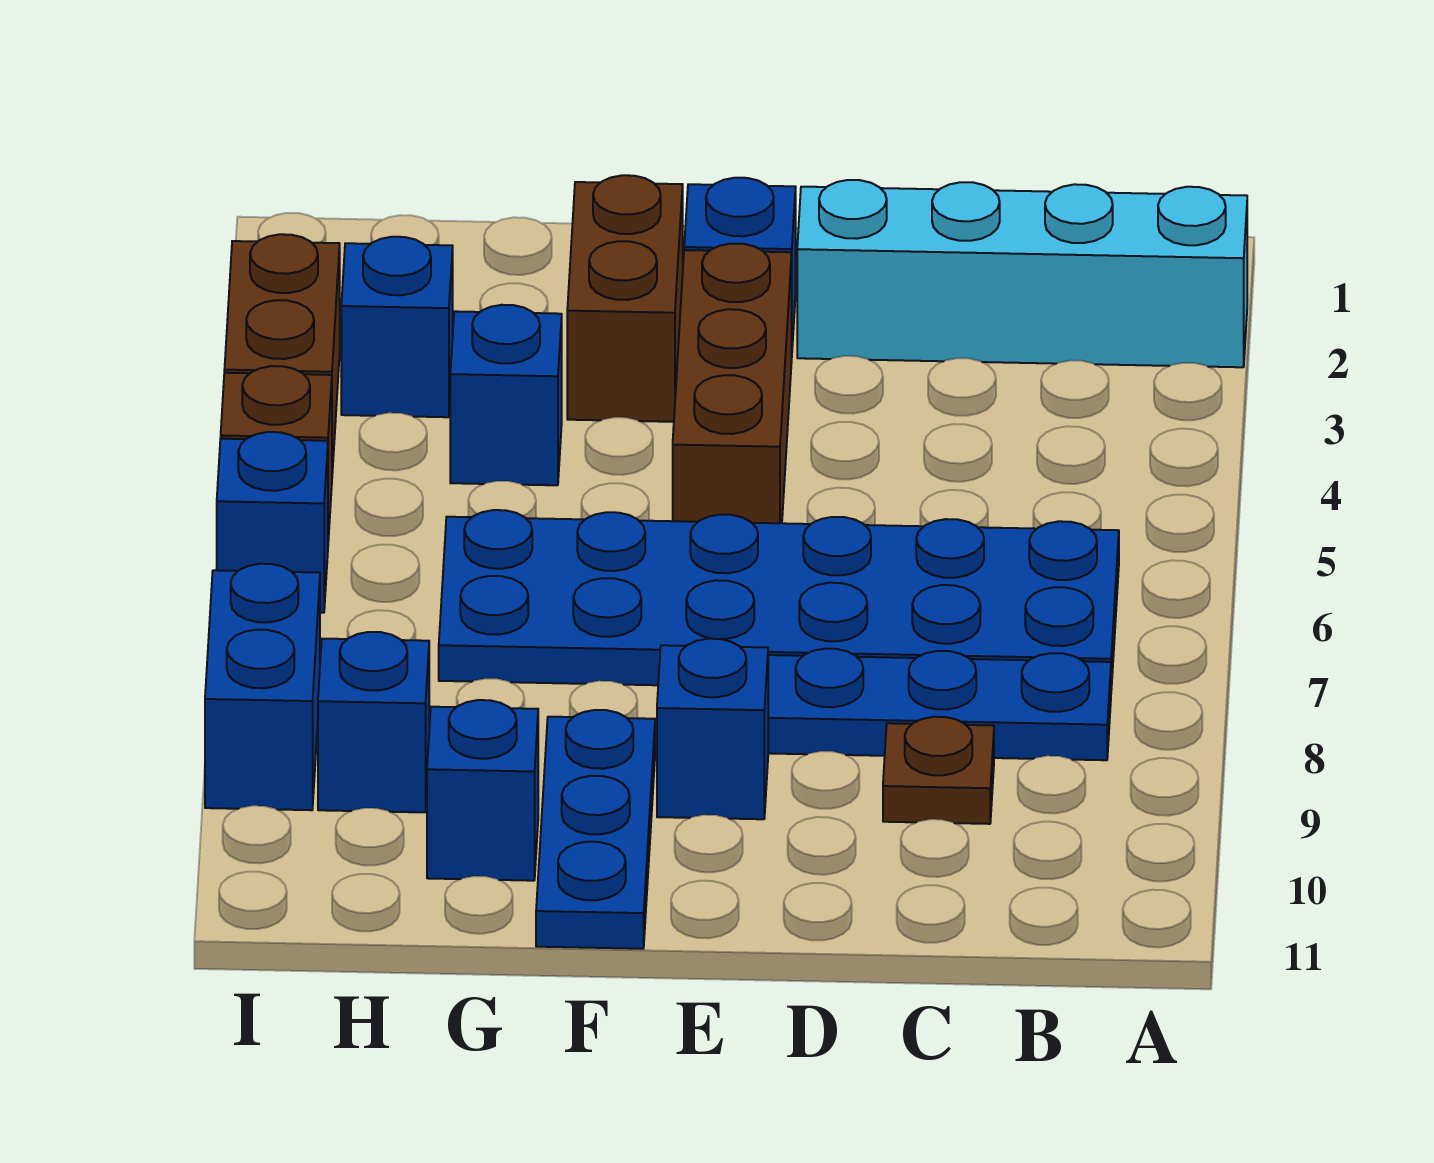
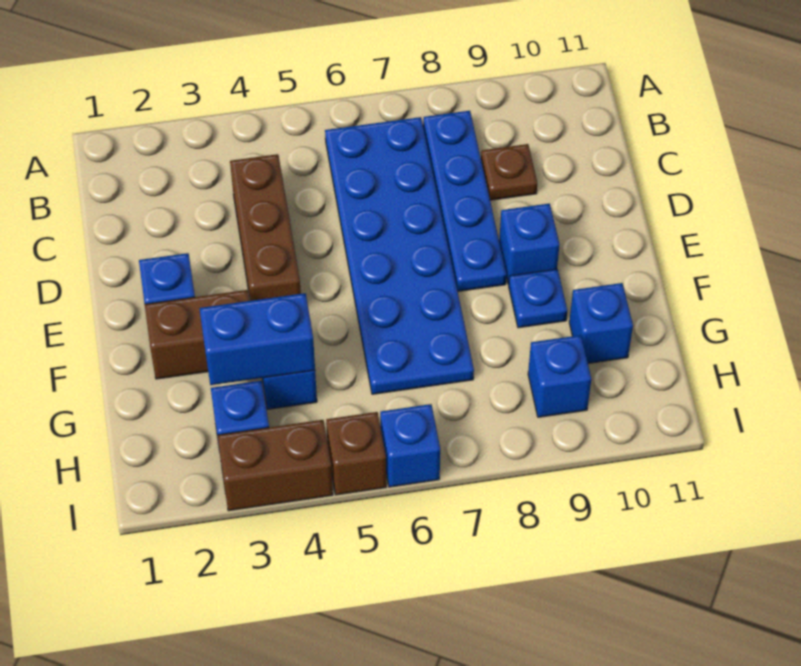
cyan 1x4 brick [797,180,1247,367] -> none
brown 1x3 brick [673,244,792,523] -> brown 1x3 brick turned to [230,154,301,301]
blue 1x3 plate [536,710,655,949] -> blue 1x1 plate [509,269,567,328]
blue 1x2 brick [205,564,320,810] -> blue 1x2 brick moved to [200,293,315,385]

